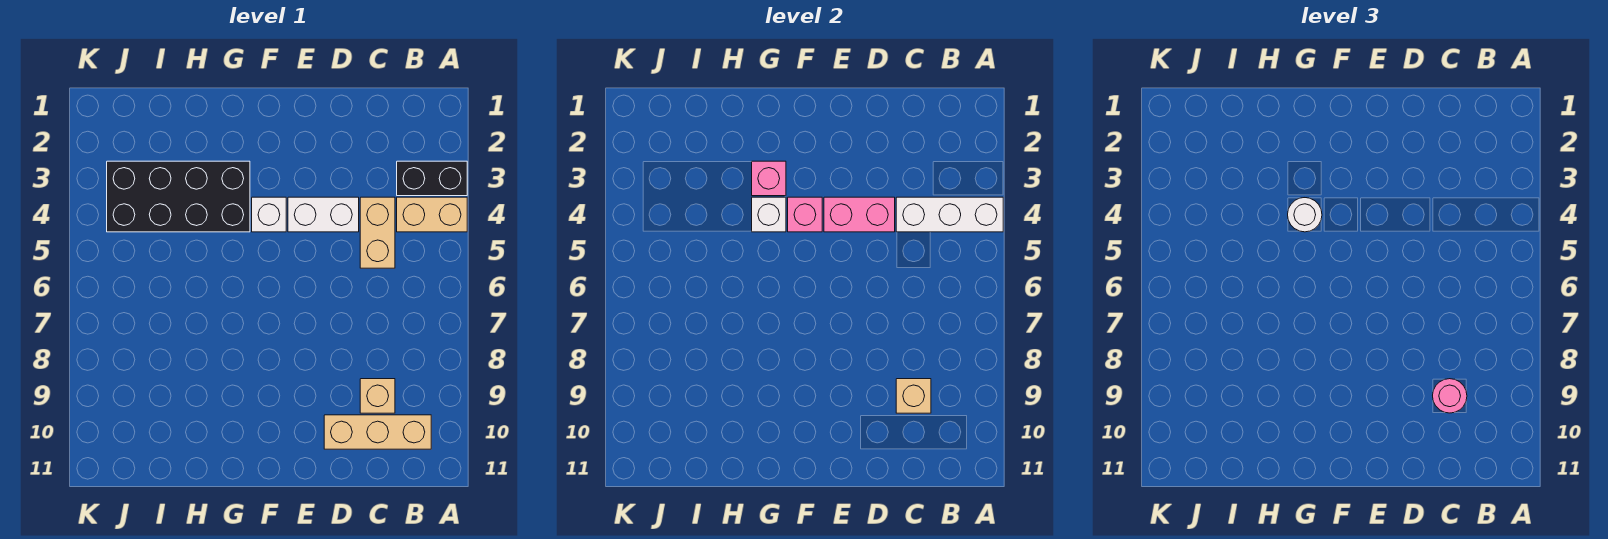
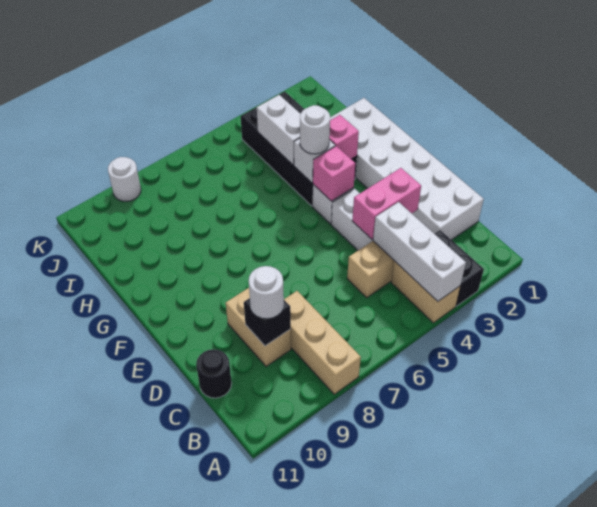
tan 1x3 brick [324,415,431,449] -> tan 1x3 brick moved to [284,291,361,394]
none -> white 2x6 brick [330,98,484,240]
tan 1x1 brick [360,379,395,413] -> tan 1x2 brick [226,288,291,367]
tan 1x1 brick [896,379,931,413] -> black 1x1 brick [244,298,291,346]
pink 1x1 round brick [1433,379,1467,413] -> white 1x1 round brick [249,266,284,318]
none -> black 1x1 round brick [196,349,232,398]
pink 1x2 brick [824,197,895,232] -> pink 1x2 brick turned to [352,168,421,239]
none -> white 1x2 brick [257,95,300,165]
none -> white 1x1 round brick [108,157,141,201]

